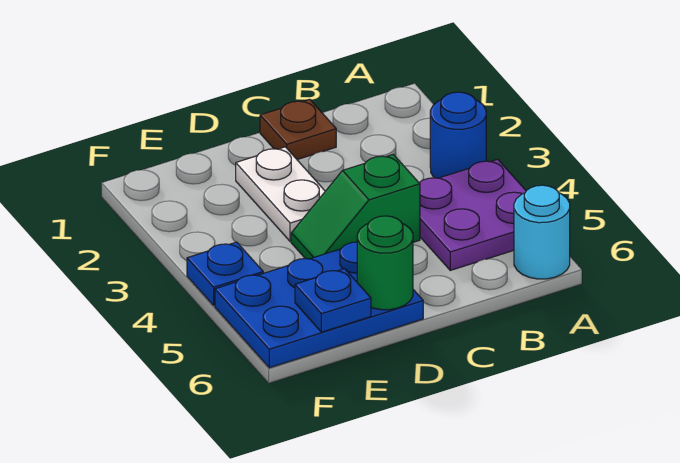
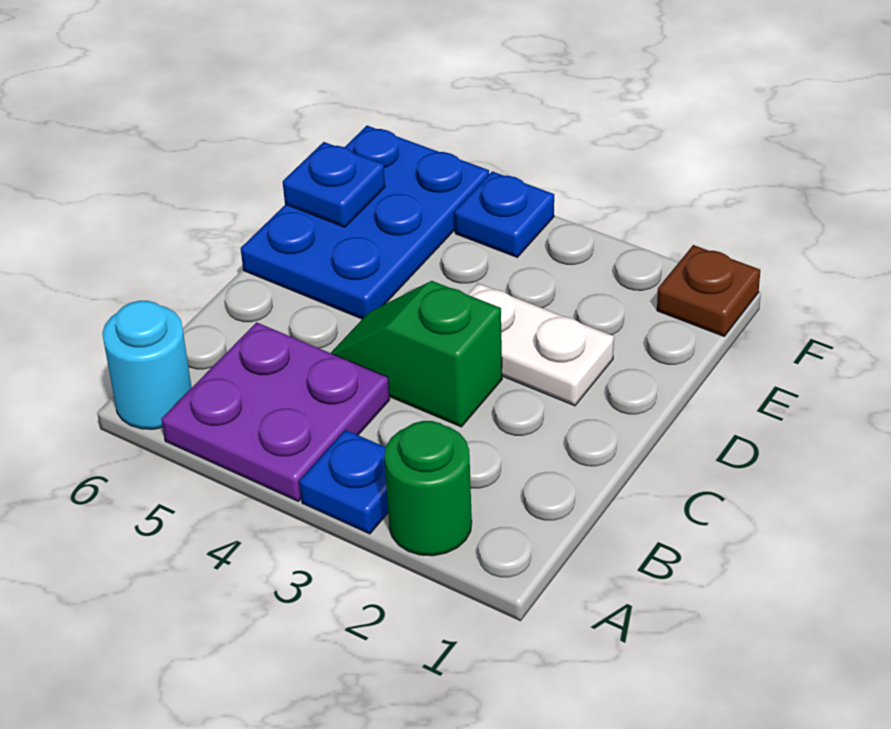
blue 1x1 round brick [430,92,486,178] -> blue 1x1 plate [299,430,388,534]
brown 1x1 plate [260,99,336,160] -> brown 1x1 plate moved to [657,245,760,336]
green 1x2 slope [291,154,420,259] -> green 1x2 slope turned to [331,281,502,427]
green 1x1 round brick [357,216,413,310] -> green 1x1 round brick moved to [384,421,472,556]

